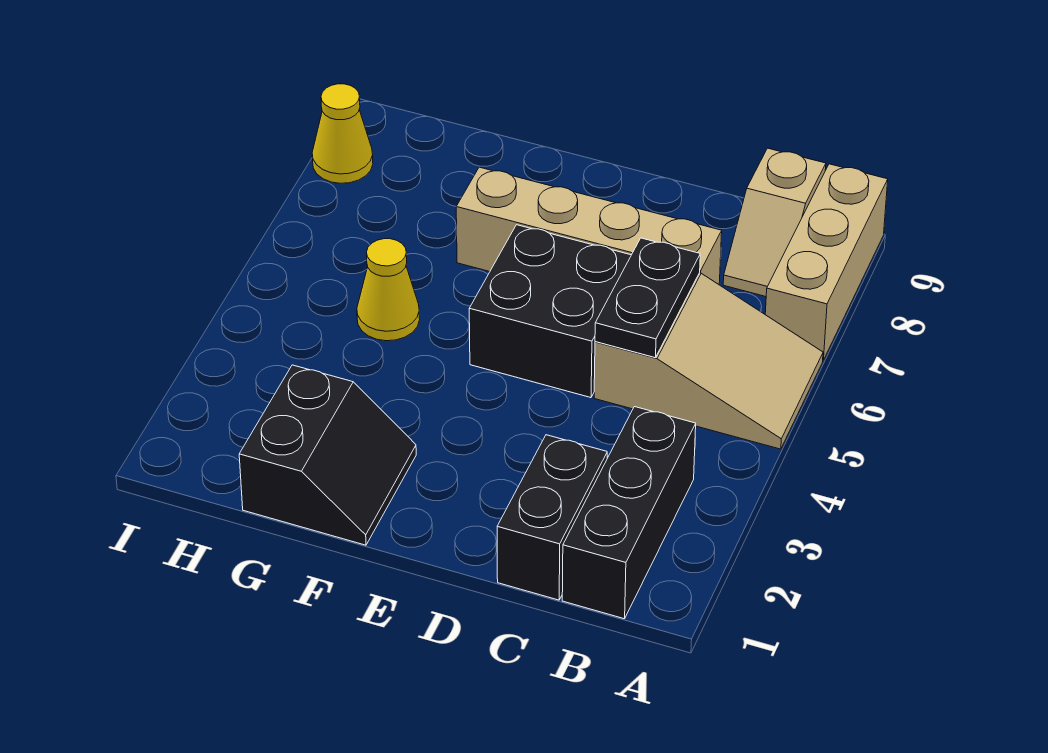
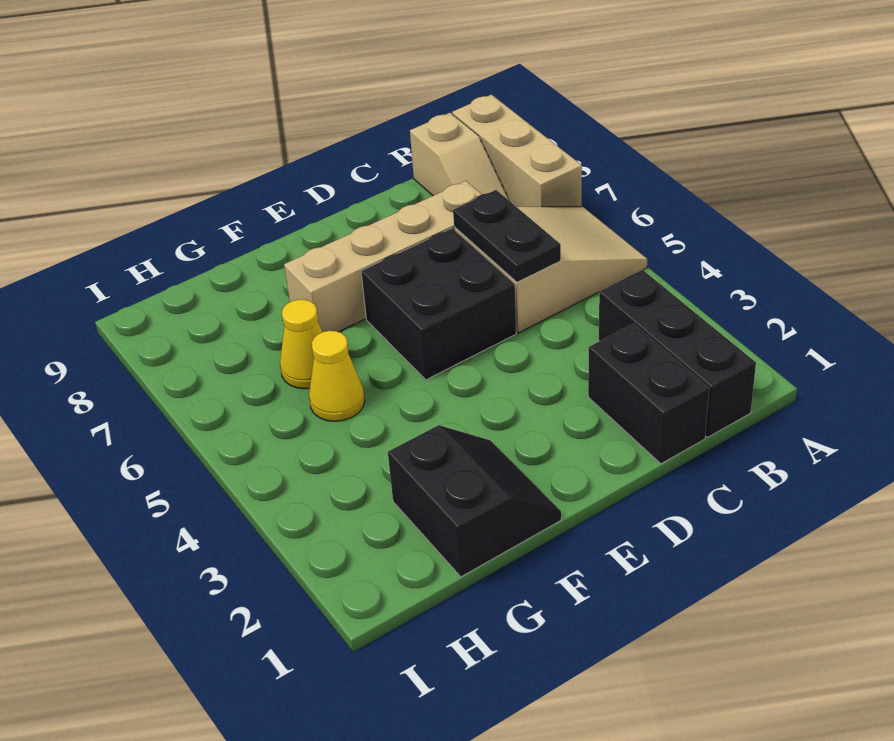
yellow 1x1 cone [312,84,373,183] -> yellow 1x1 cone moved to [280,300,322,389]

